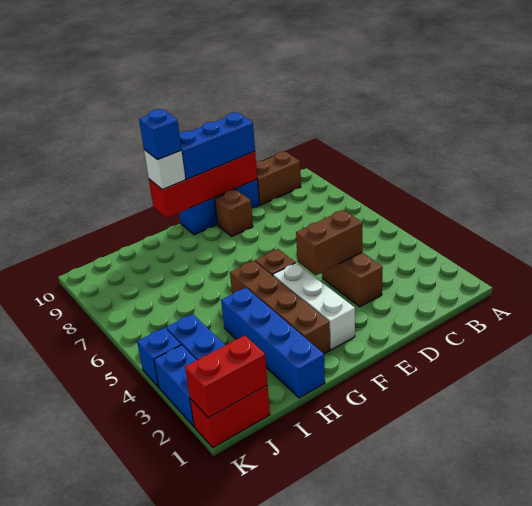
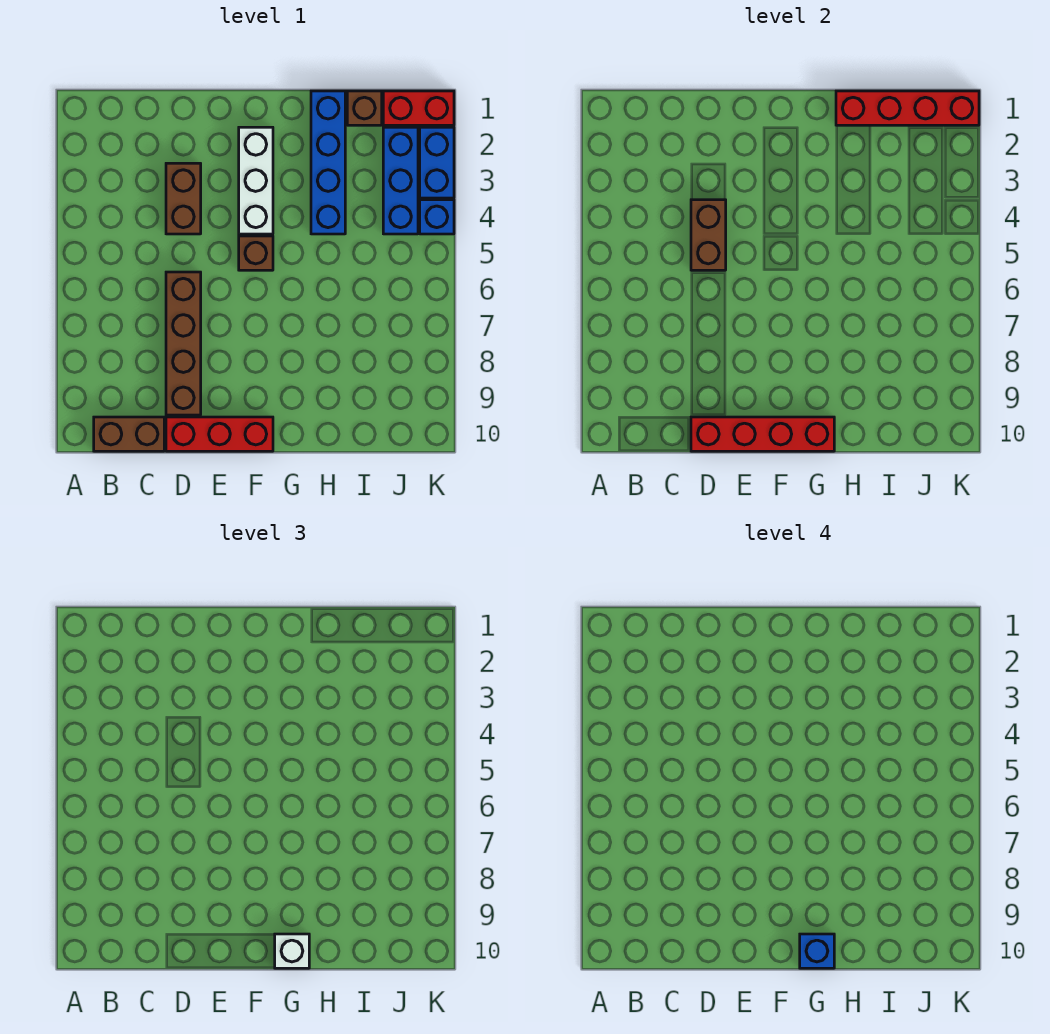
brown 1x2 brick [296,210,362,275] -> brown 1x2 brick turned to [691,200,726,270]
blue 1x3 brick [179,179,259,235] -> red 1x3 brick [166,417,273,451]
blue 1x3 brick [179,113,255,179] -> none
brown 1x1 brick [215,190,253,236] -> brown 1x1 brick moved to [347,91,382,125]
brown 1x4 brick [230,261,330,354] -> brown 1x4 brick moved to [166,272,201,415]
red 1x2 brick [185,335,268,418] -> red 1x4 brick [836,91,979,125]

